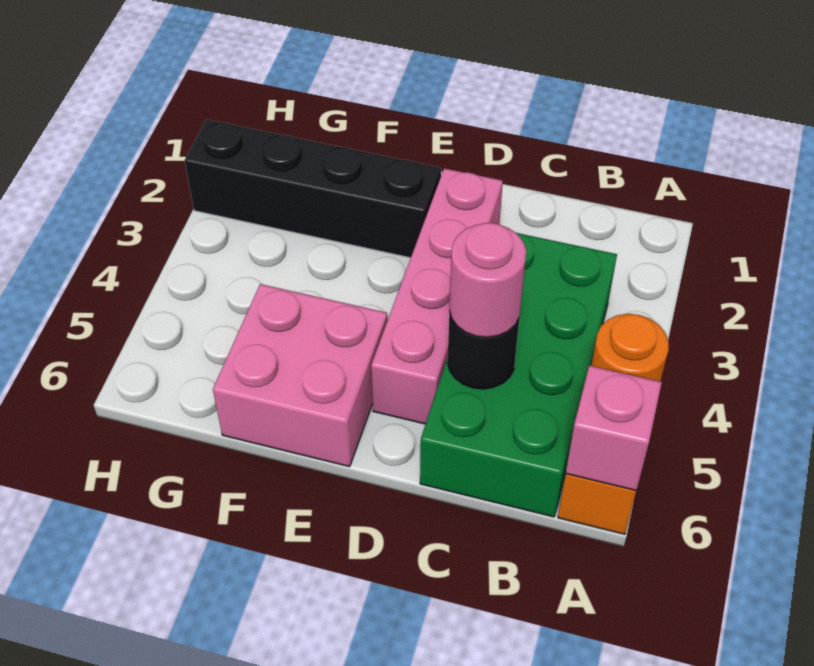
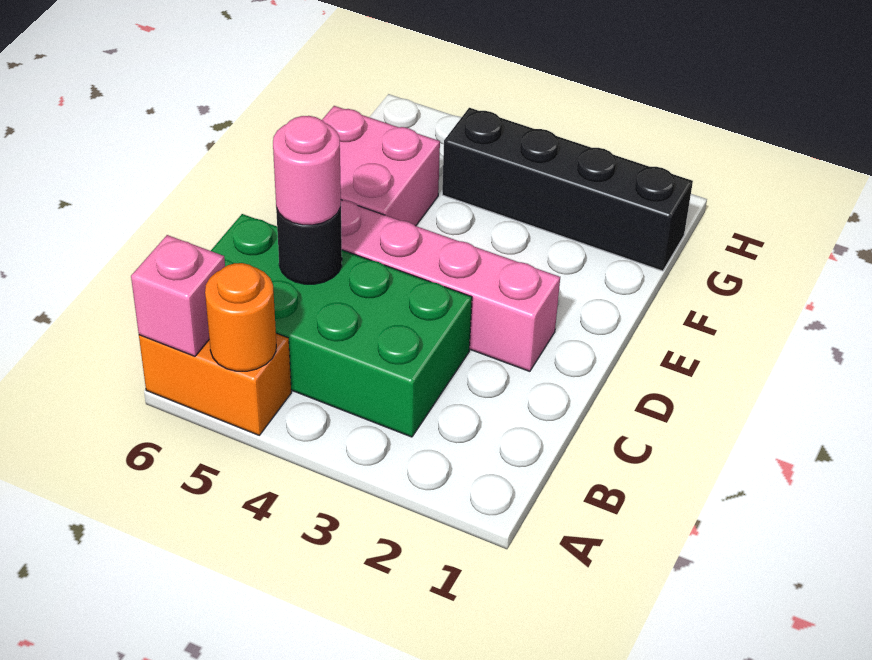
black 1x4 brick [185,120,441,258] -> black 1x4 brick turned to [442,108,693,271]

